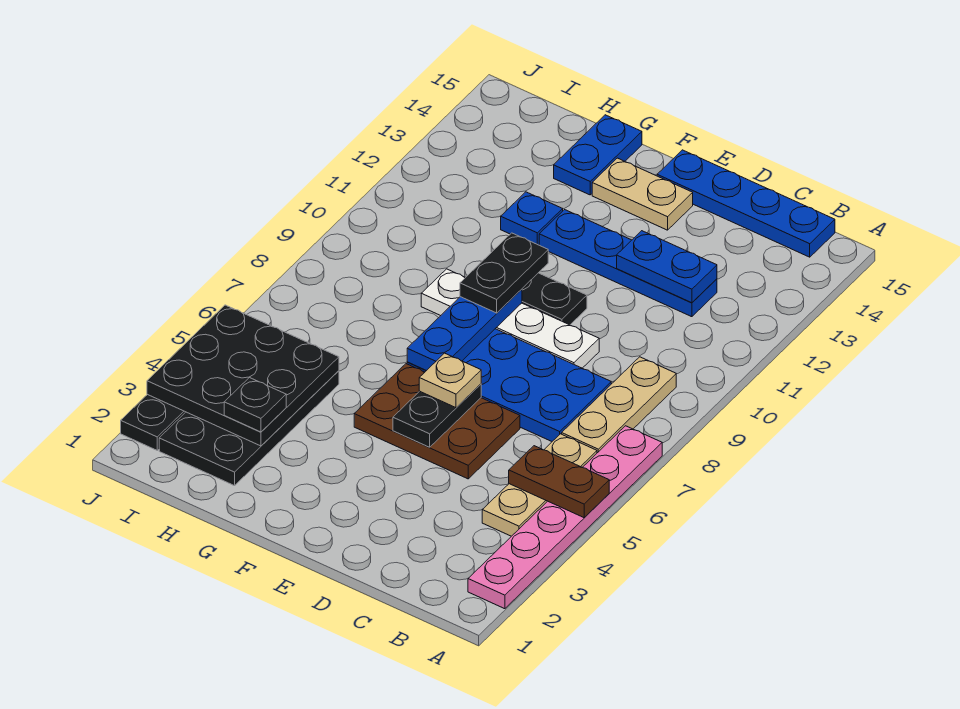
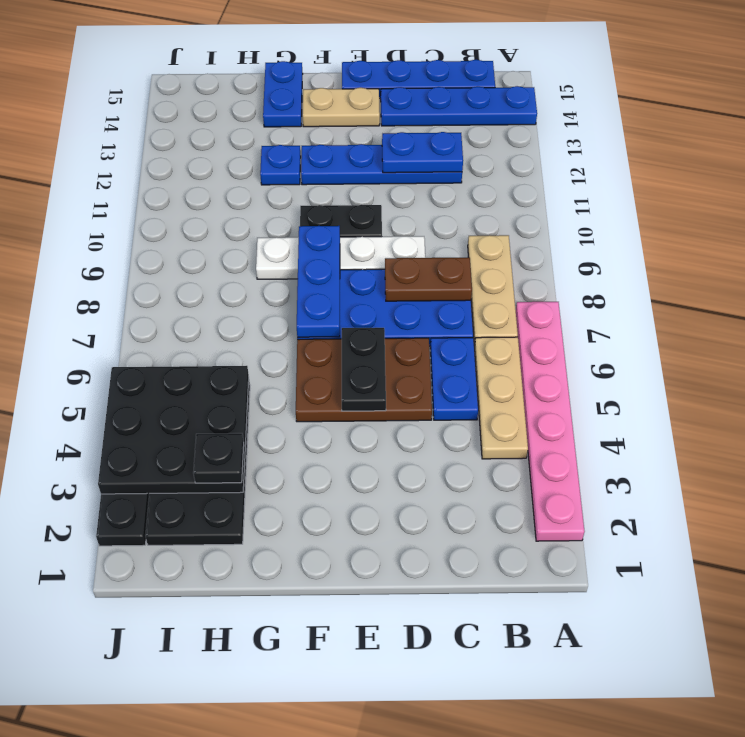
brown 1x2 plate [509,446,609,518] -> brown 1x2 plate moved to [385,257,472,301]
none -> blue 1x4 plate [381,86,537,126]
none -> blue 1x2 plate [430,338,478,420]
tan 1x1 plate [419,353,481,408] -> none
black 1x2 plate [460,233,548,313] -> none

